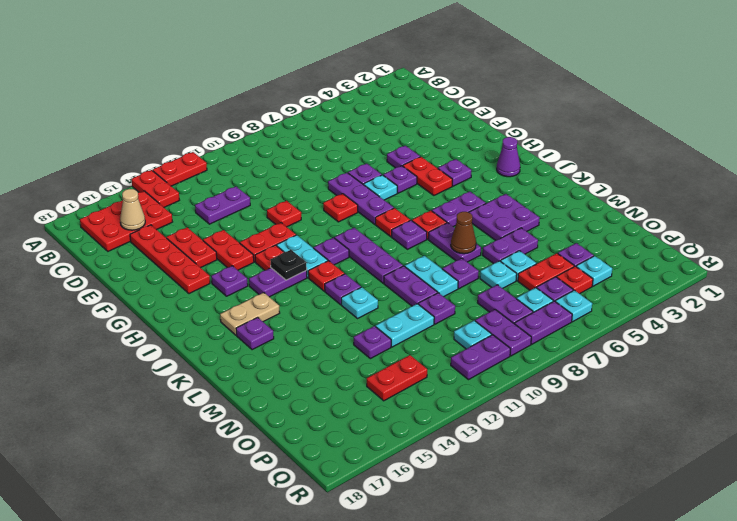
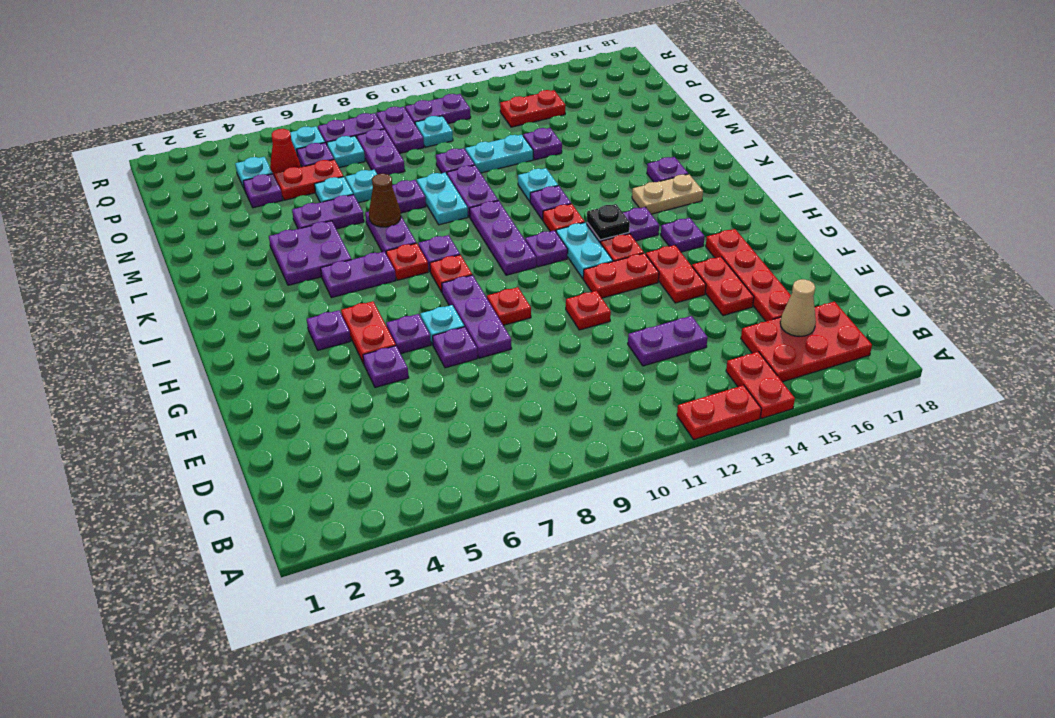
purple 1x1 cone [497,137,520,177] -> none
red 1x1 plate [557,266,593,294] -> red 1x1 cone [270,129,301,177]

